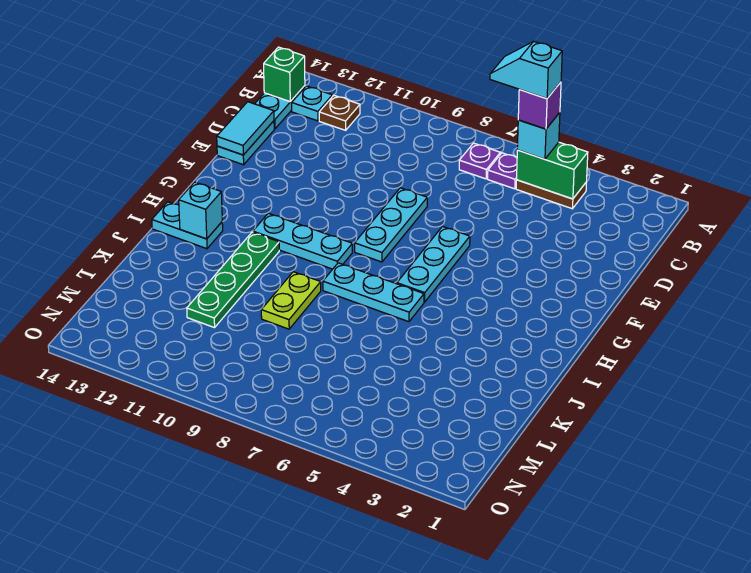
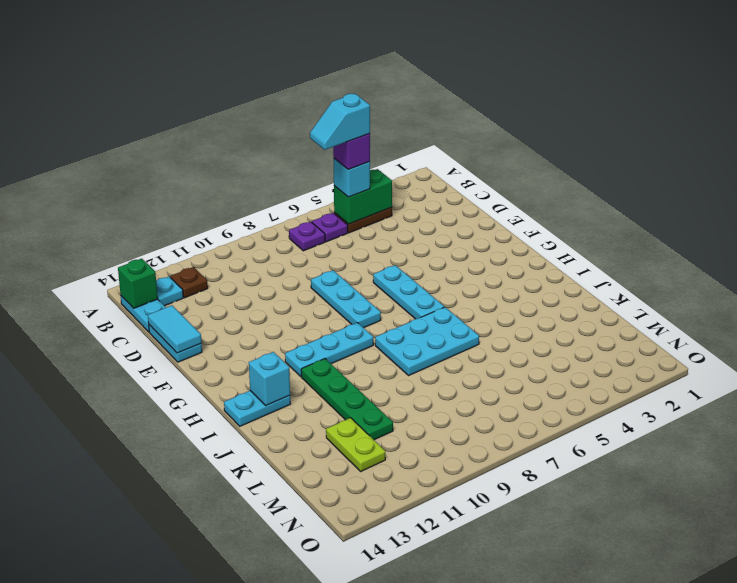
cyan 1x3 plate [323,263,424,322] -> cyan 2x3 plate [375,307,479,375]
lime 1x2 plate [261,272,321,329] -> lime 1x2 plate moved to [326,418,385,471]

